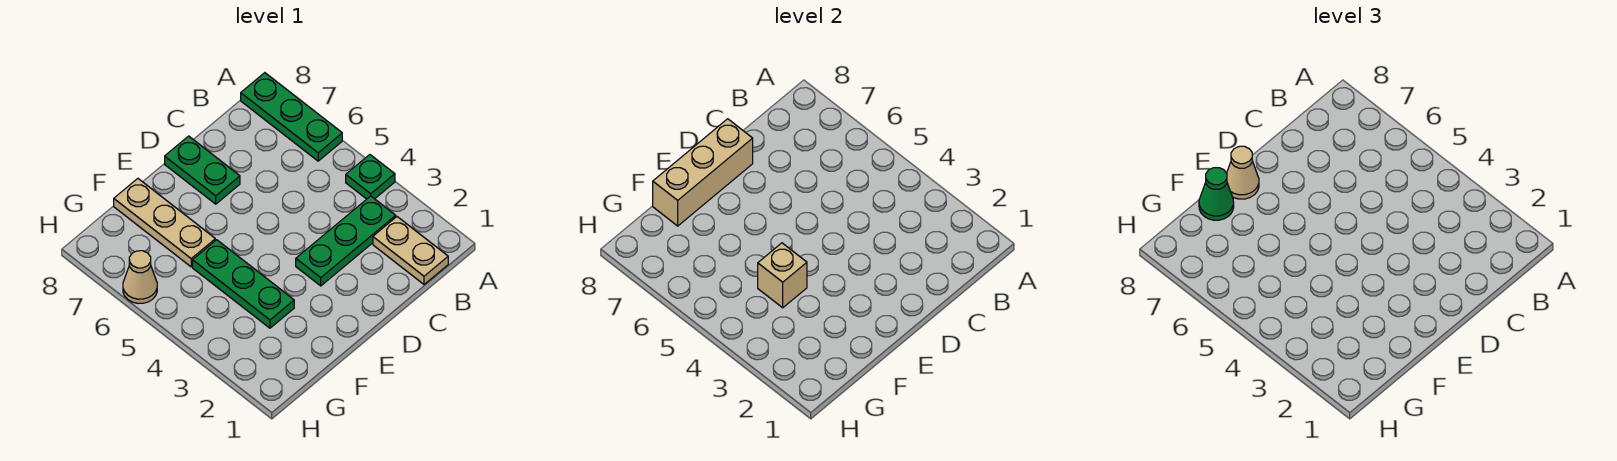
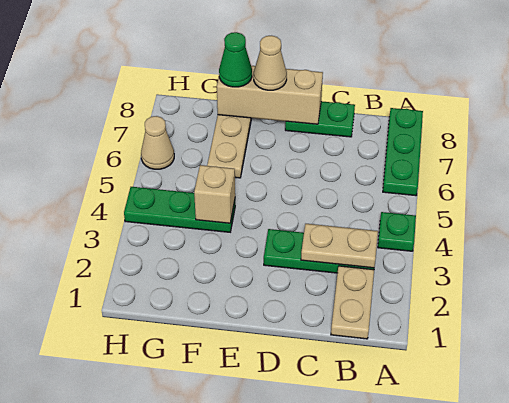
none -> tan 1x2 plate [301,224,378,268]
green 1x2 plate [165,136,240,204] -> green 1x2 plate turned to [285,101,355,137]
green 1x3 plate [193,240,294,328] -> green 1x3 plate turned to [124,187,235,232]

